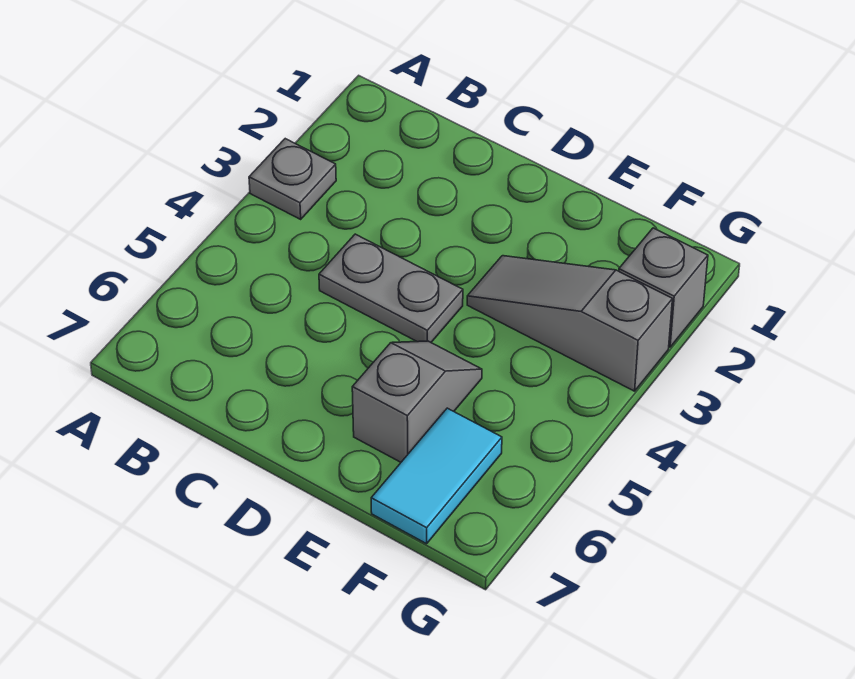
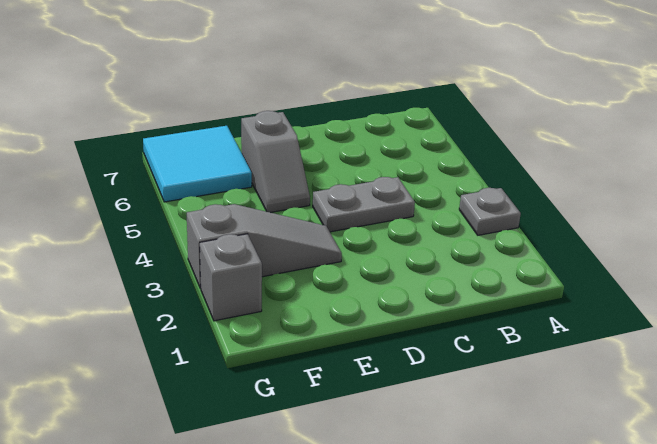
cyan 1x2 tile [371,408,502,544] -> cyan 2x2 tile [143,126,252,202]

